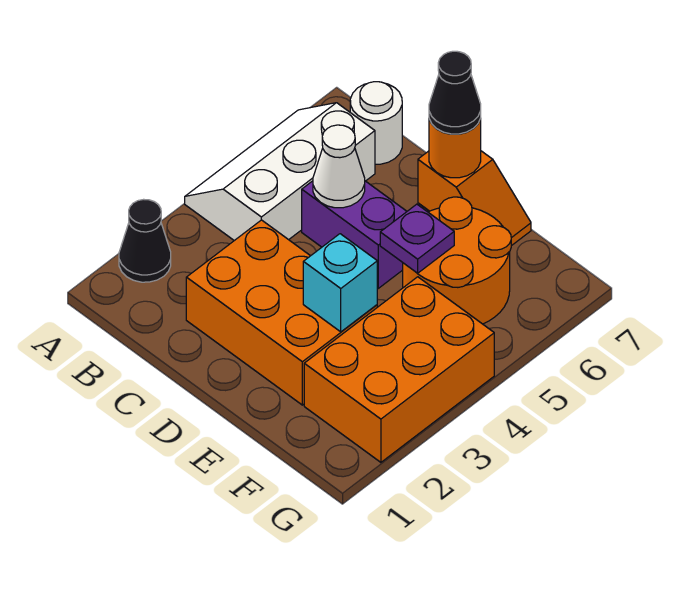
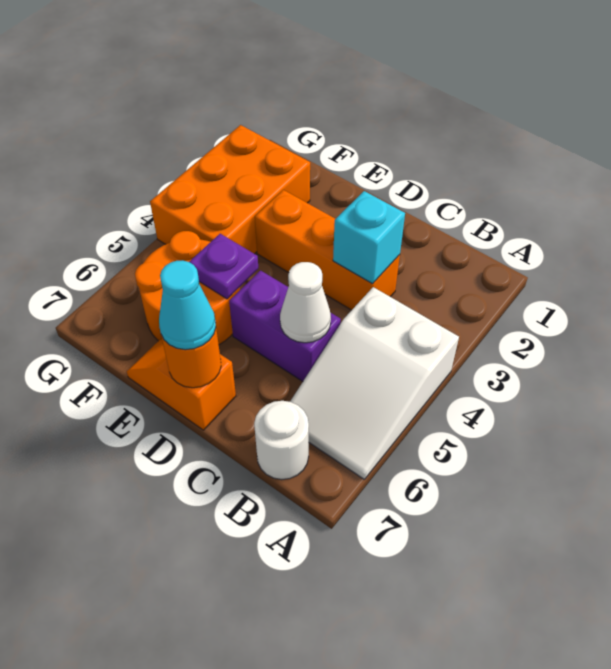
black 1x1 cone [119,199,171,282] -> none
white 2x3 slope [185,103,375,241] -> white 2x3 slope turned to [290,287,459,479]
orange 2x3 brick [186,220,377,405] -> orange 1x3 brick [255,190,400,310]
black 1x1 cone [429,51,481,134] -> cyan 1x1 cone [159,260,216,350]
cyan 1x1 brick [303,234,377,332] -> cyan 1x1 brick moved to [333,191,405,284]

